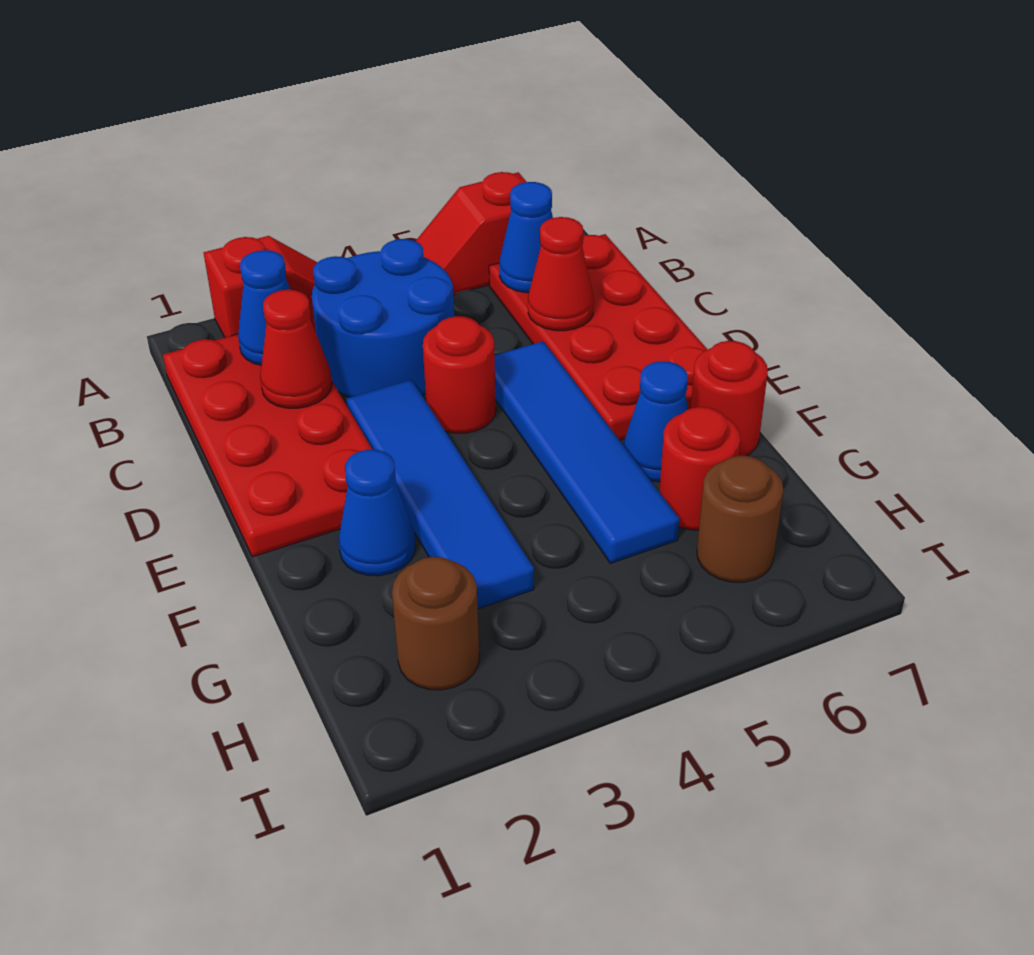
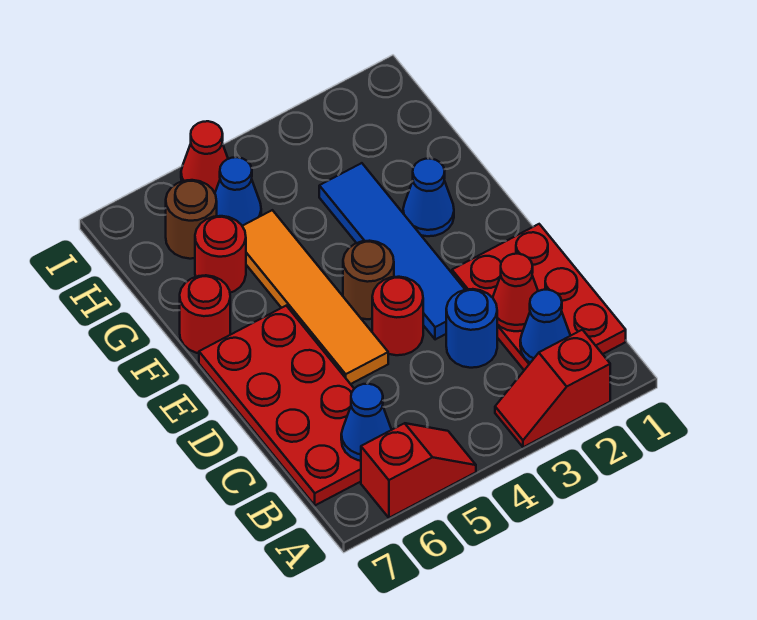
red 2x4 plate [163,334,373,557] -> red 2x3 plate [452,224,626,370]
blue 2x2 round brick [312,239,454,397] -> blue 1x1 round brick [446,289,497,368]
red 1x1 cone [528,217,594,331] -> red 1x1 cone moved to [181,121,228,193]
blue 1x4 tile [494,341,679,563] -> orange 1x4 tile [242,210,388,384]
blue 1x1 cone [623,361,688,482] -> blue 1x1 cone moved to [215,157,261,226]
brown 1x1 round brick [392,557,479,690] -> brown 1x1 round brick moved to [343,241,394,319]

